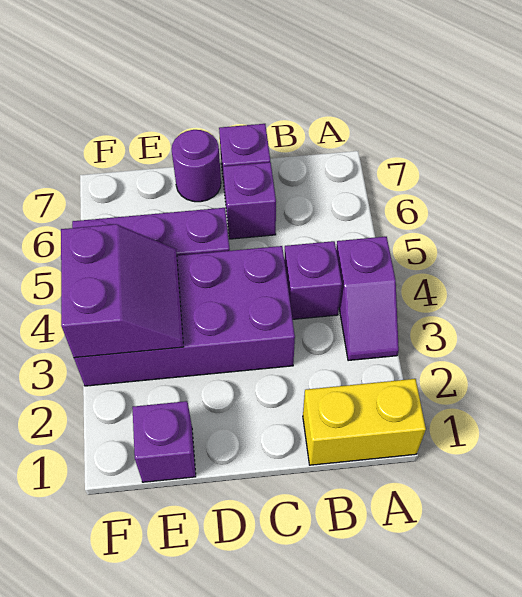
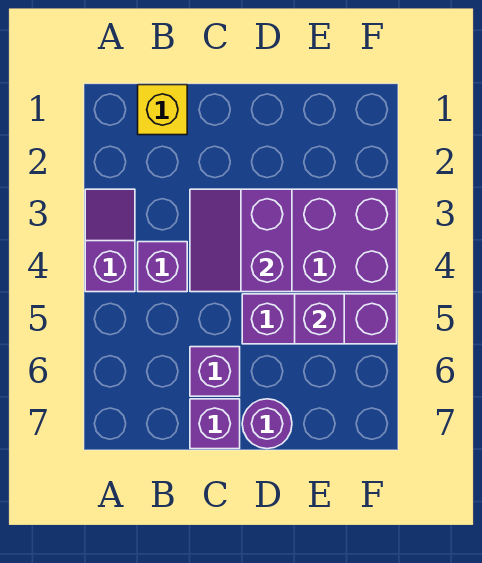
yellow 1x2 brick [303,379,426,465] -> yellow 1x1 brick [138,85,187,135]
purple 1x1 brick [132,401,196,482] -> purple 1x1 brick moved to [295,294,344,344]
purple 2x2 slope [61,224,183,358] -> purple 2x2 slope moved to [190,189,292,292]

